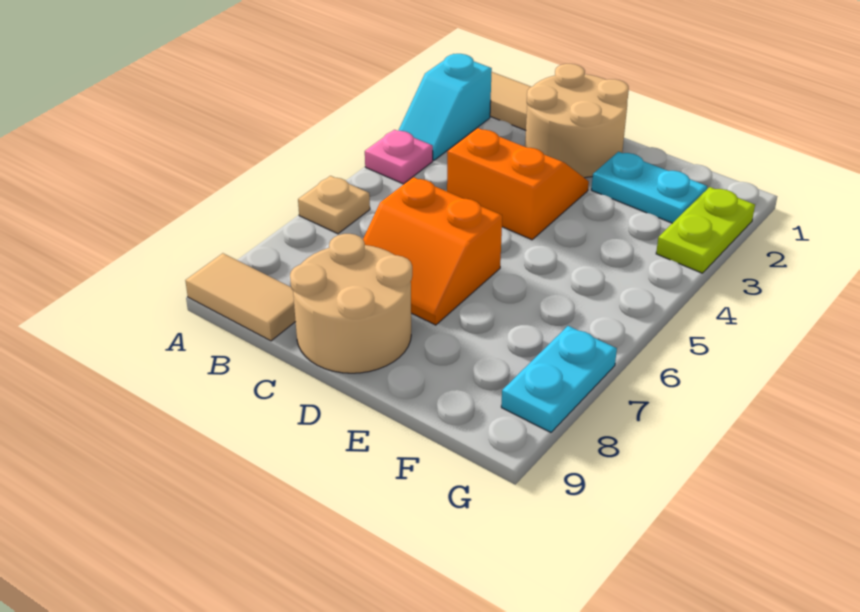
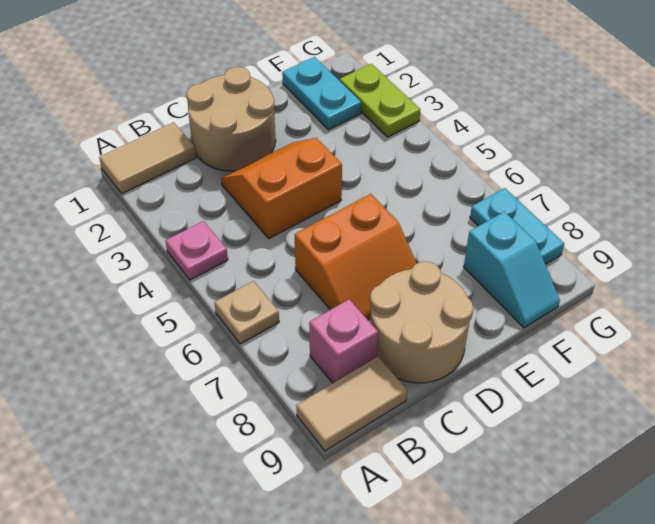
cyan 1x2 slope [398,54,492,160] -> cyan 1x2 slope moved to [464,212,560,328]
none -> pink 1x1 brick [309,299,378,383]
cyan 1x2 plate [591,152,707,223] -> cyan 1x2 plate turned to [282,57,361,130]

